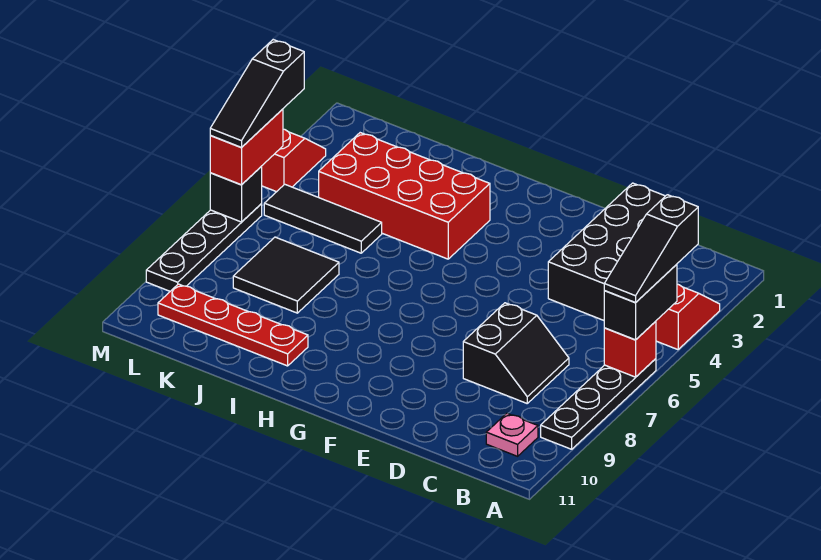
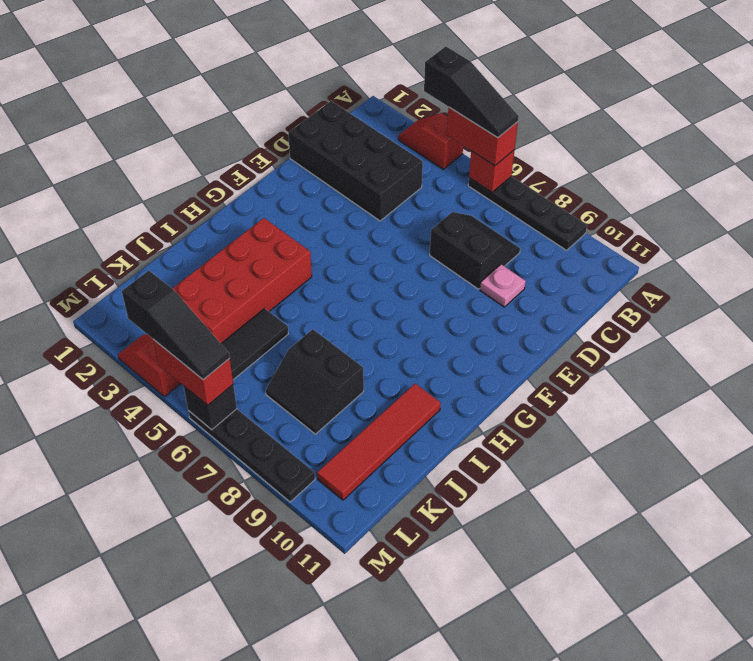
black 1x2 brick [604,264,677,340] -> red 1x2 brick [447,107,518,166]
pink 1x1 plate [486,413,538,456] -> pink 1x1 plate moved to [480,264,526,307]
red 1x4 plate [158,284,308,366] -> red 1x4 tile [317,384,441,500]
black 2x2 tile [233,237,339,313] -> black 2x2 slope [266,329,364,434]

